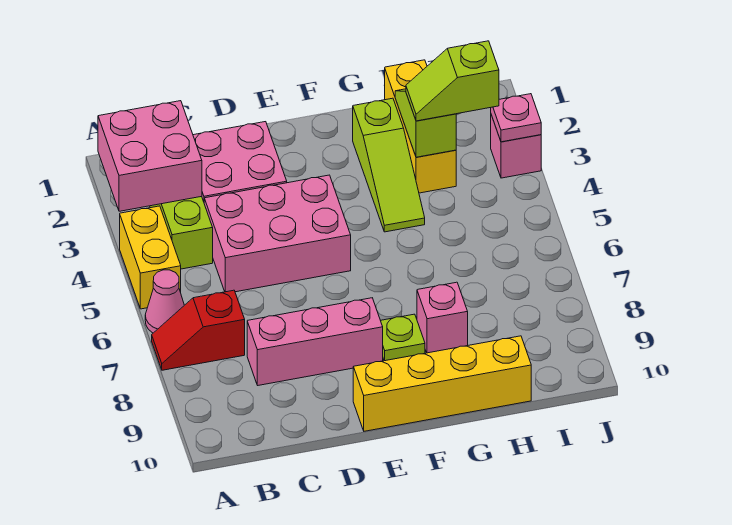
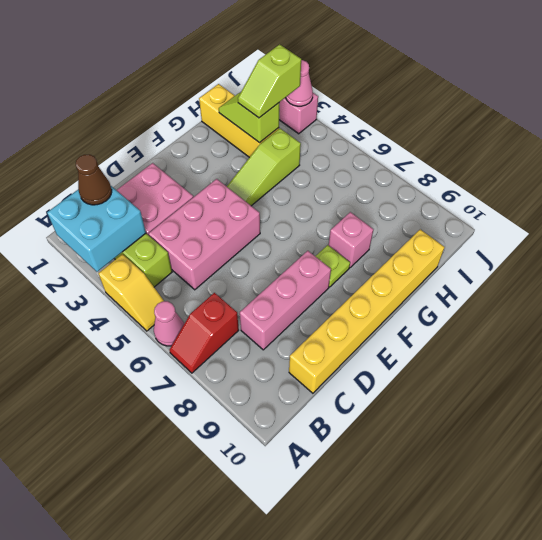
pink 2x2 brick [98,101,202,211] -> cyan 2x2 brick [47,186,146,272]
yellow 1x2 brick [120,206,181,309] -> yellow 1x2 slope [98,254,164,331]
none -> brown 1x1 cone [76,154,112,205]
yellow 1x4 brick [353,336,531,431] -> yellow 1x6 brick [289,229,444,393]
lime 1x3 slope [353,98,425,232] -> lime 1x3 slope turned to [227,128,301,206]
pink 1x1 plate [491,94,541,142] -> pink 1x1 cone [286,60,313,106]

